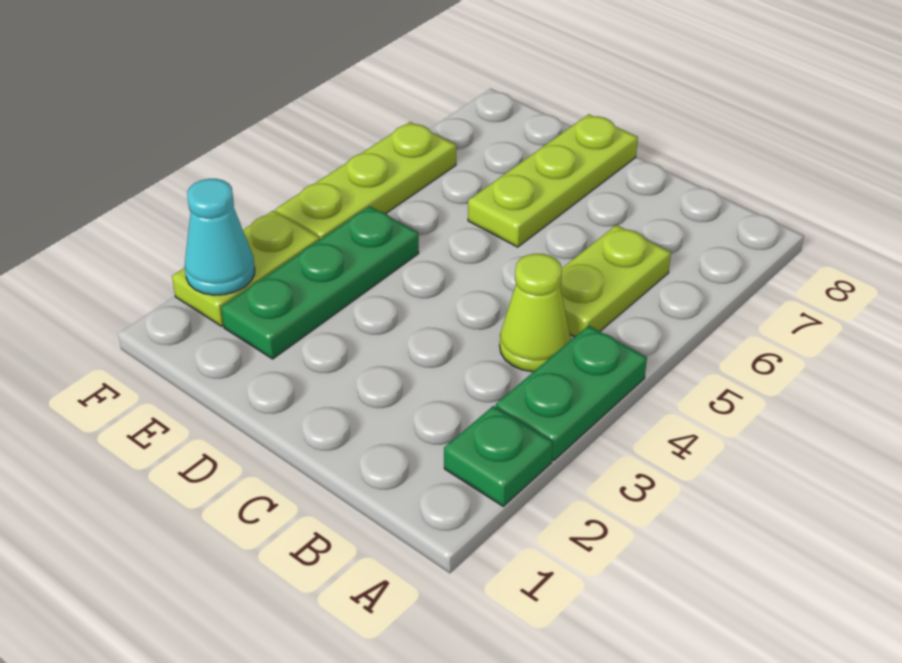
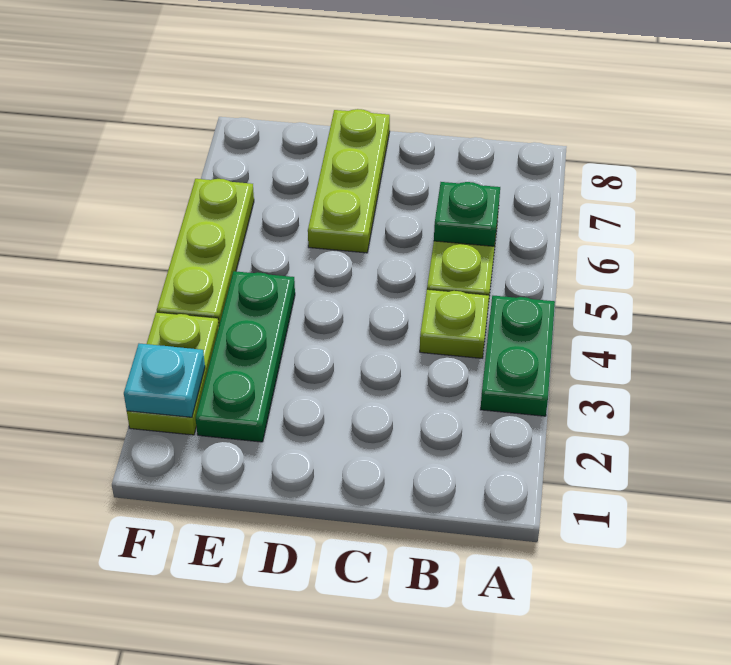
green 1x1 plate [444,406,553,506] -> green 1x1 plate moved to [434,182,500,246]
lime 1x1 cone [500,254,571,372] -> lime 1x1 plate [420,289,489,358]
cyan 1x1 cone [185,179,255,295] -> cyan 1x1 plate [124,344,205,417]

